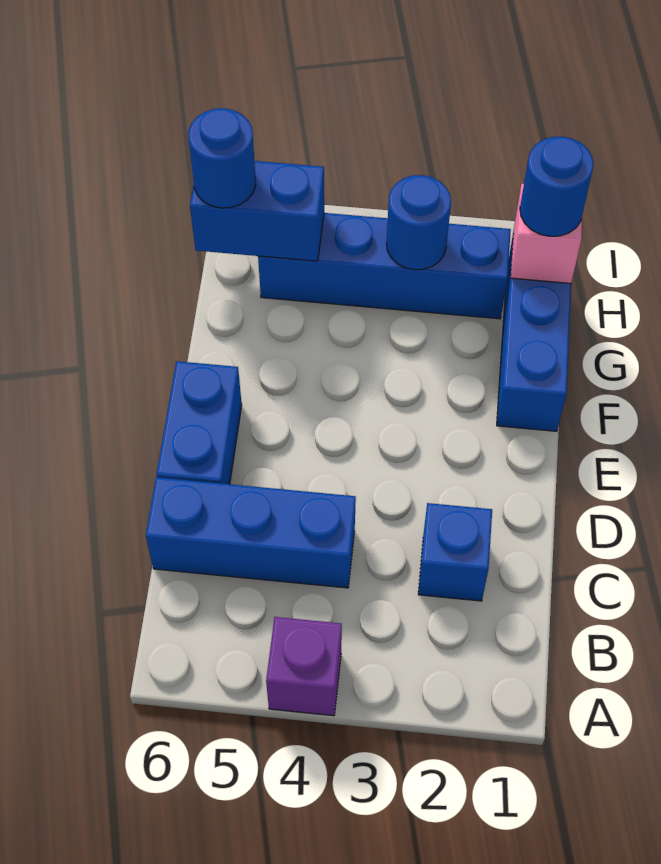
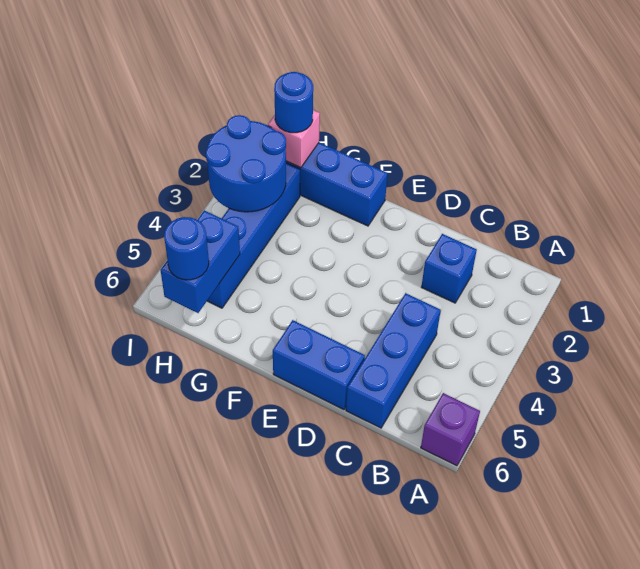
purple 1x1 brick [266,617,342,716] -> purple 1x1 brick moved to [421,393,480,466]
blue 1x1 round brick [387,175,451,270] -> blue 2x2 round brick [206,115,286,212]

